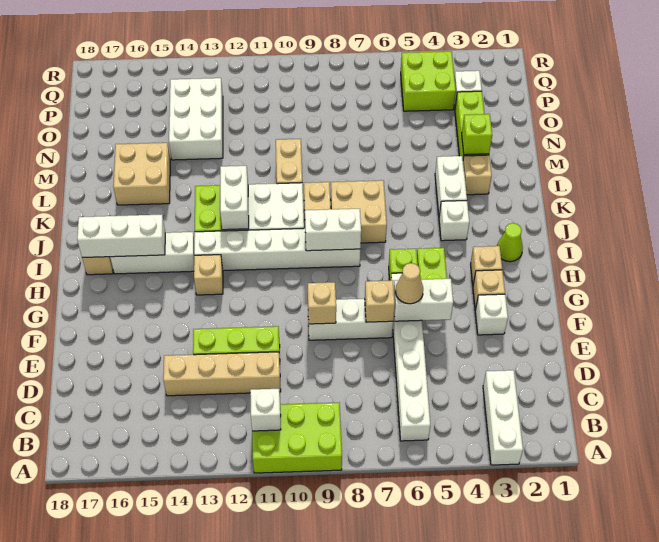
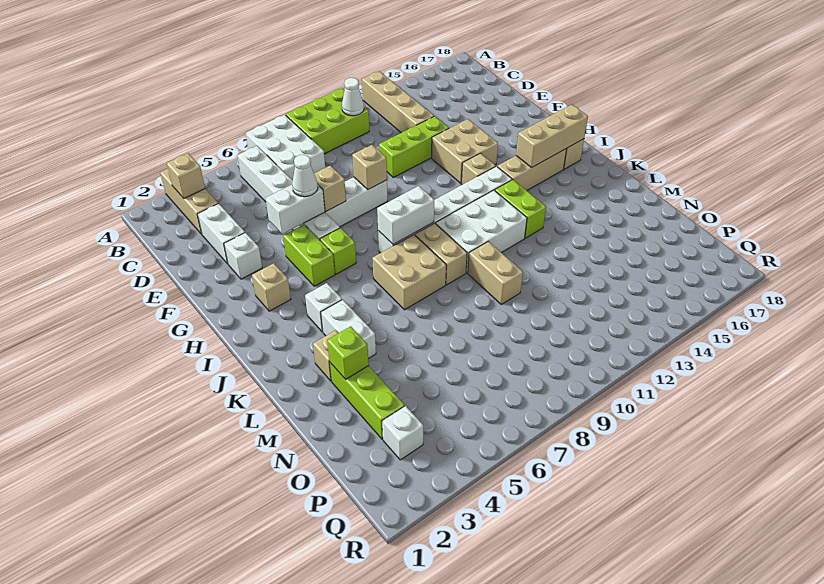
white 1x3 brick [483,370,523,465] -> tan 1x3 brick [160,169,218,234]
white 1x1 brick [250,389,281,431] -> white 1x1 cone [342,78,364,116]
tan 1x4 brick [163,352,281,396] -> tan 1x4 brick turned to [362,71,434,133]
tan 1x1 cone [395,263,423,304] -> white 1x1 cone [292,155,318,197]
tan 1x1 brick [473,270,505,310] -> tan 1x1 brick moved to [167,153,205,198]
lime 1x1 cone [497,223,523,262] -> none
white 1x3 brick [110,232,194,274] -> tan 1x3 brick [497,149,567,191]
white 1x3 brick [77,214,165,258] -> tan 1x3 brick [516,105,588,167]
white 1x2 brick [220,166,249,230] -> white 1x2 brick moved to [197,203,245,264]
tan 2x2 brick [113,143,170,205] -> tan 2x2 brick moved to [432,119,498,183]
white 2x3 brick [169,78,223,160] -> white 2x3 brick moved to [246,115,325,180]
lime 2x2 brick [401,51,456,111] -> none

